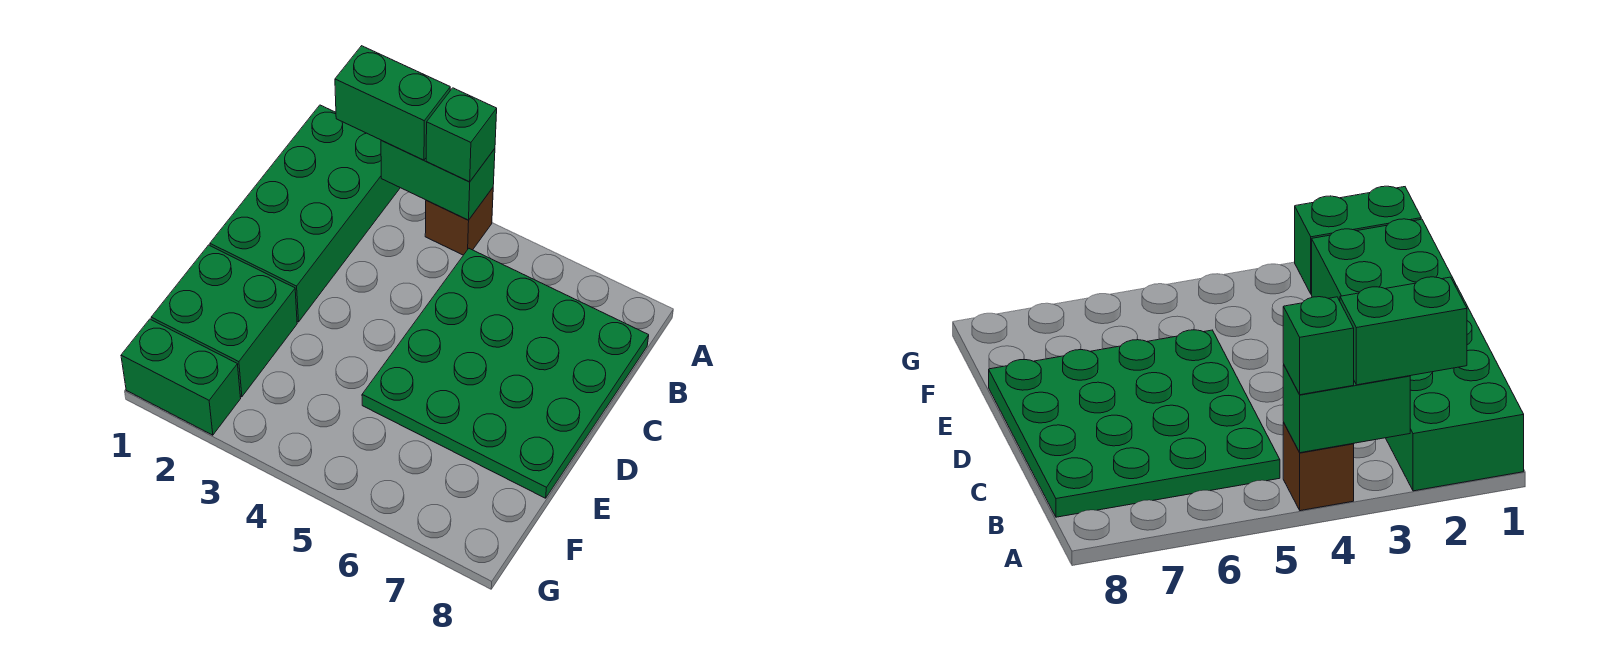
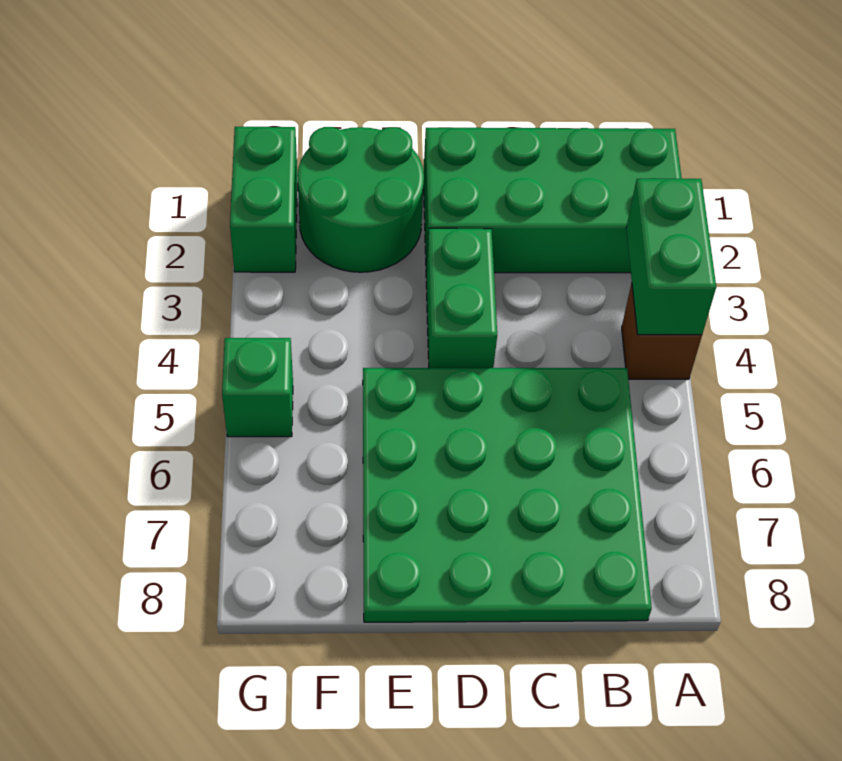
green 1x2 brick [335,46,450,160] -> green 1x2 brick moved to [426,228,497,368]
green 1x1 brick [426,88,497,182] -> green 1x1 brick moved to [222,338,293,437]
green 2x2 brick [151,245,297,397] -> green 2x2 round brick [297,127,424,272]

